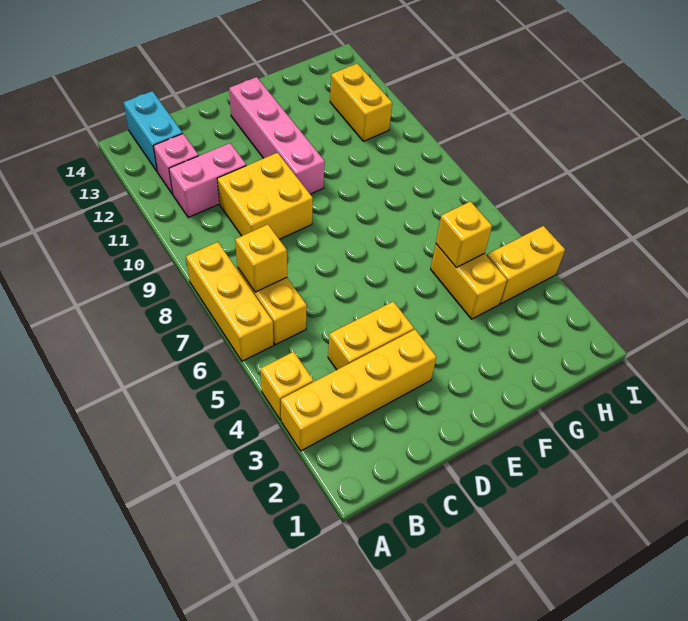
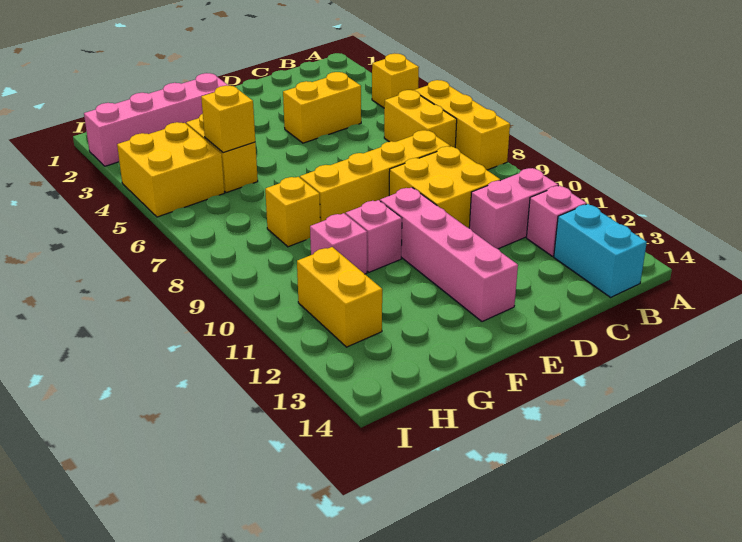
yellow 1x4 brick [281,330,436,451] -> yellow 1x4 brick moved to [300,130,450,222]
yellow 1x1 brick [235,224,287,292] -> yellow 1x1 brick moved to [265,177,320,247]
none -> pink 1x4 brick [84,73,229,166]
none -> pink 1x1 brick [346,200,402,272]
none -> pink 1x1 brick [310,213,367,274]
yellow 1x2 brick [487,226,565,304] -> yellow 2x2 brick [117,122,225,217]

